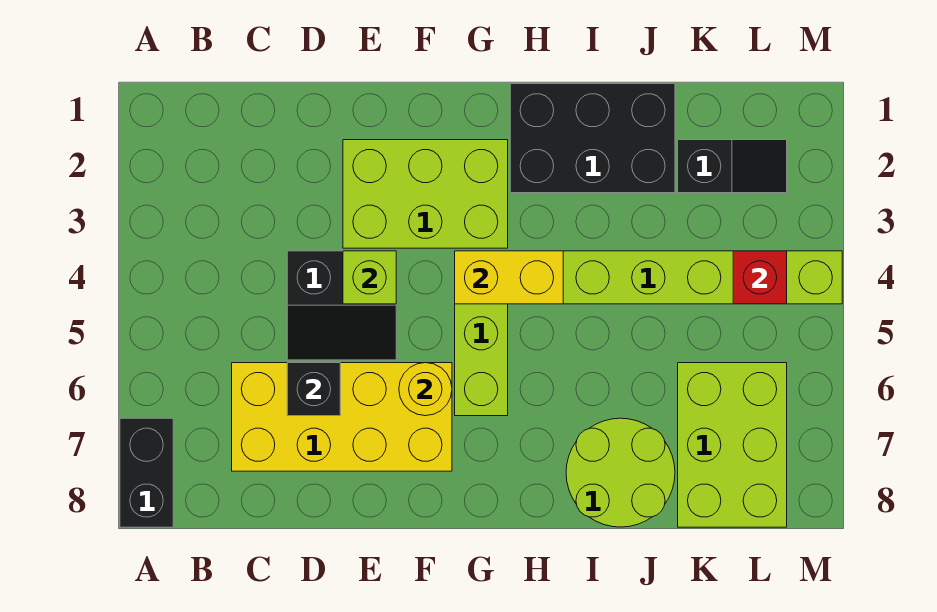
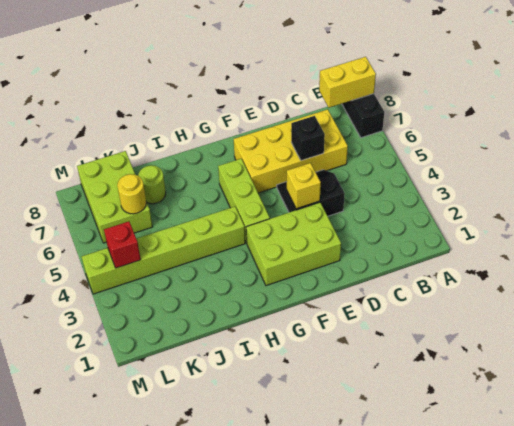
lime 1x1 brick [343,251,396,304] -> yellow 1x1 brick [287,163,321,209]
yellow 1x1 round brick [399,363,452,416] -> yellow 1x1 round brick moved to [117,174,146,214]
yellow 1x2 brick [455,251,563,304] -> yellow 1x2 brick moved to [319,57,376,108]
black 2x3 brick [510,84,675,193] -> none
lime 2x2 round brick [566,418,675,527] -> lime 1x1 round brick [138,165,166,204]
black 1x2 slope [678,140,787,193] -> none

